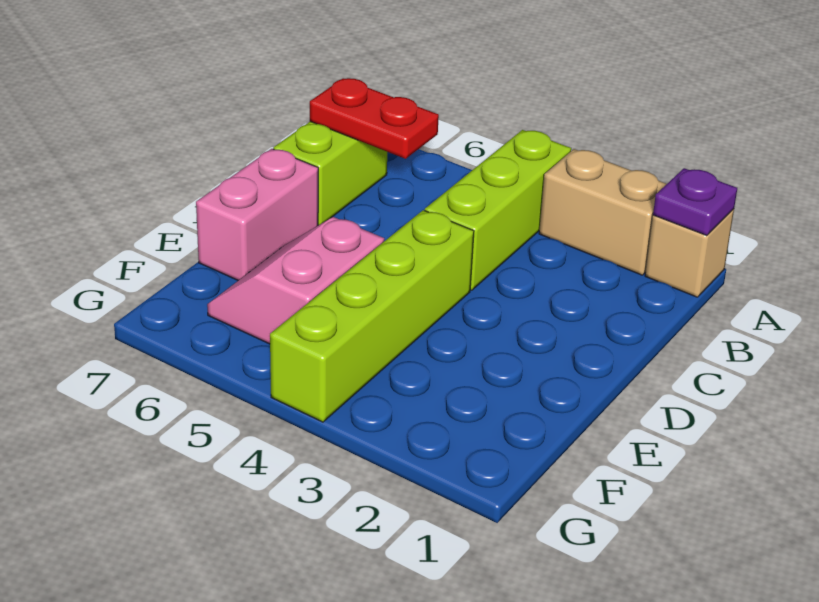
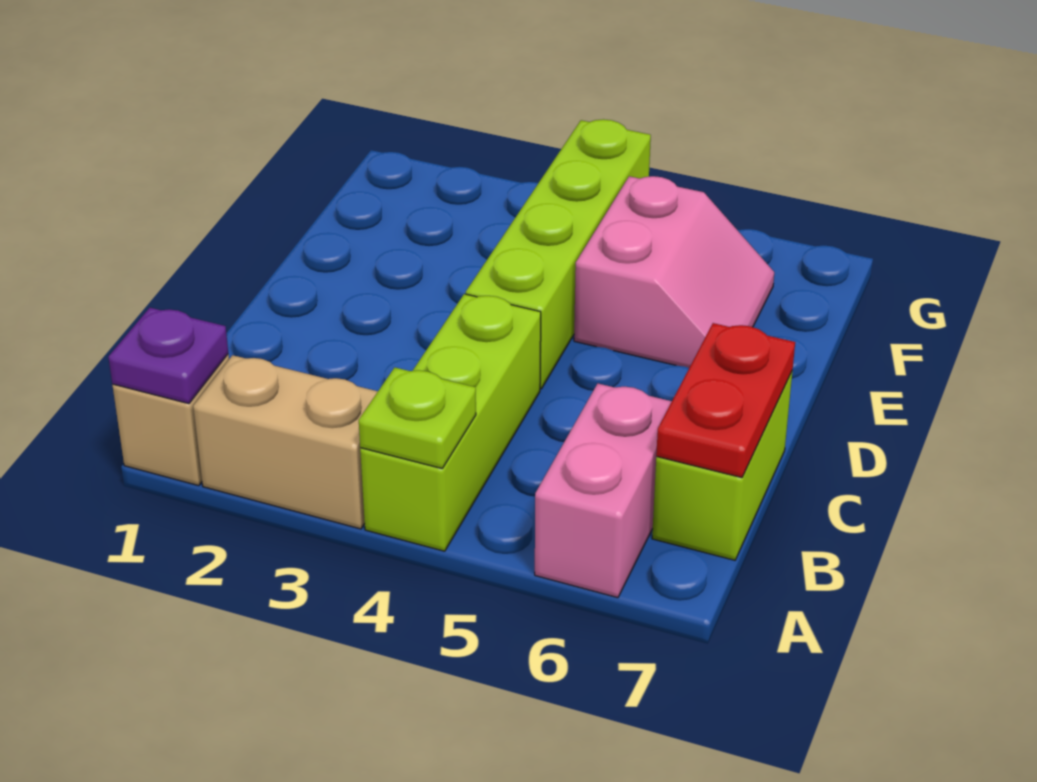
none -> lime 1x1 plate [359,367,476,468]
red 1x2 plate [310,78,439,159] -> red 1x2 plate turned to [656,323,795,478]
pink 1x2 brick [196,149,318,280] -> pink 1x2 brick moved to [535,384,672,598]

